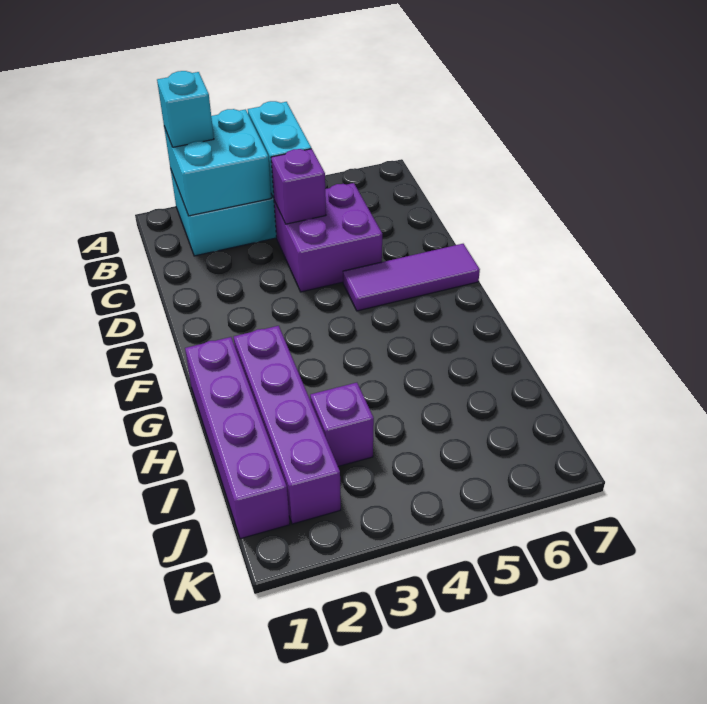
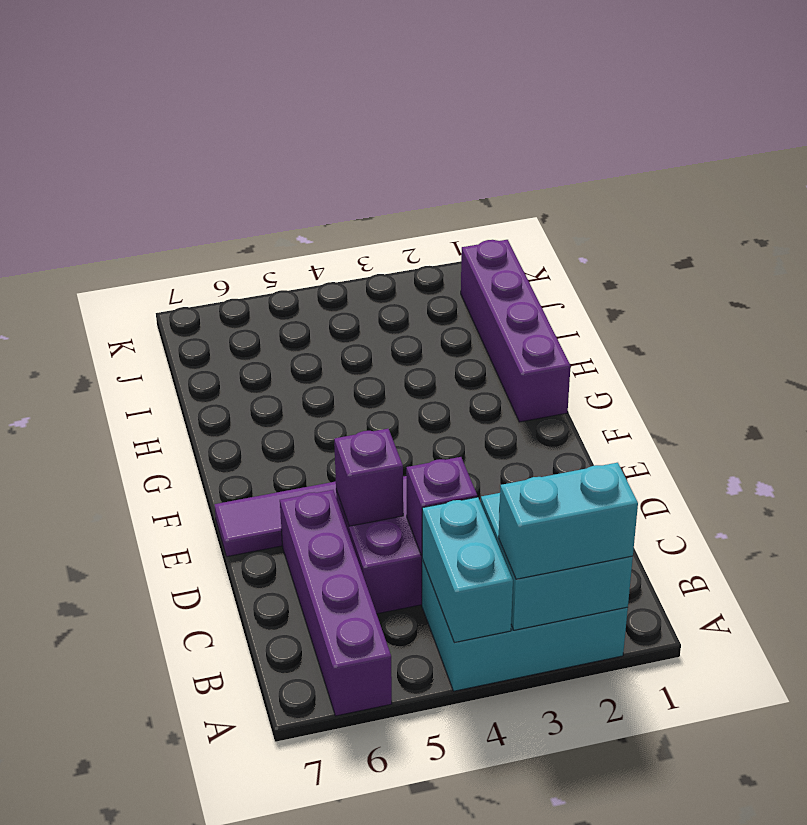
cyan 1x1 brick [157,71,214,147] -> cyan 1x2 brick [499,463,638,579]
purple 1x4 brick [234,326,341,524] -> purple 1x4 brick moved to [280,490,392,716]
purple 1x1 brick [310,383,374,466] -> purple 1x1 brick moved to [334,429,403,526]

